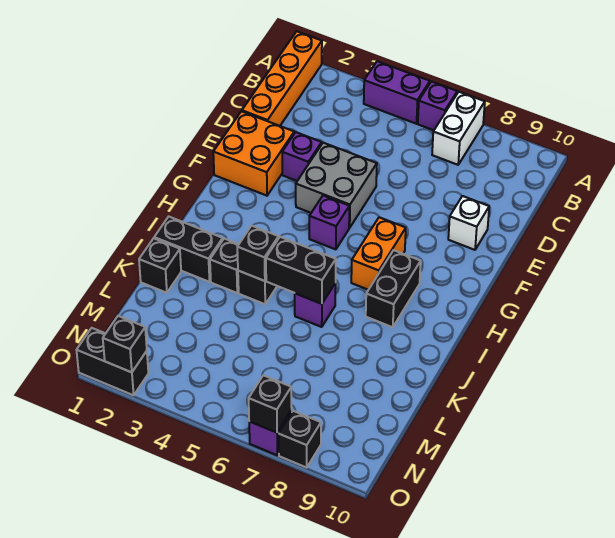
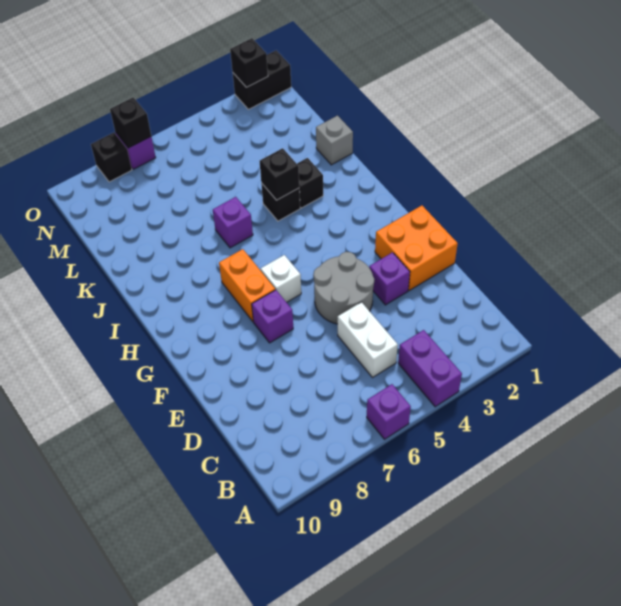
orange 1x4 brick [242,31,322,126] -> none
purple 1x2 brick [364,61,430,124] -> purple 1x2 brick turned to [398,330,462,407]
white 1x2 brick [432,92,485,165] -> white 1x2 brick moved to [338,302,398,378]
grey 2x2 brick [296,143,377,228] -> grey 2x2 round brick [313,252,374,324]
white 1x1 brick [448,196,489,250] -> white 1x1 brick moved to [261,255,301,302]
purple 1x1 brick [309,196,349,249] -> purple 1x1 brick moved to [252,290,293,343]
black 1x2 brick [366,250,421,327] -> none
black 1x2 brick [154,217,223,282] -> none
black 1x2 brick [266,237,336,304] -> none
black 1x1 brick [139,238,181,293] -> grey 1x1 brick [316,116,353,165]

